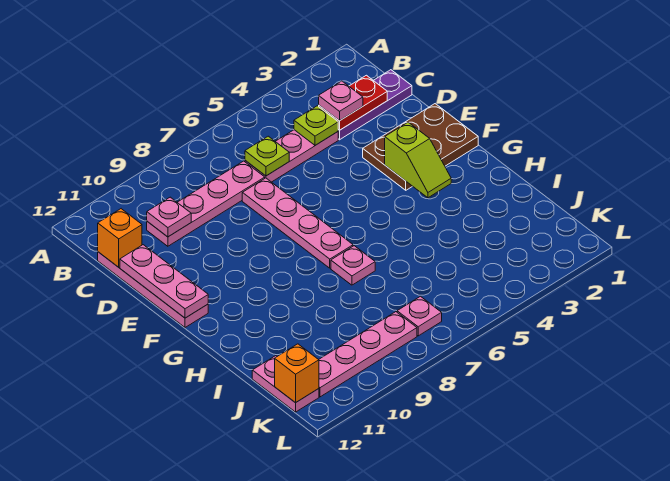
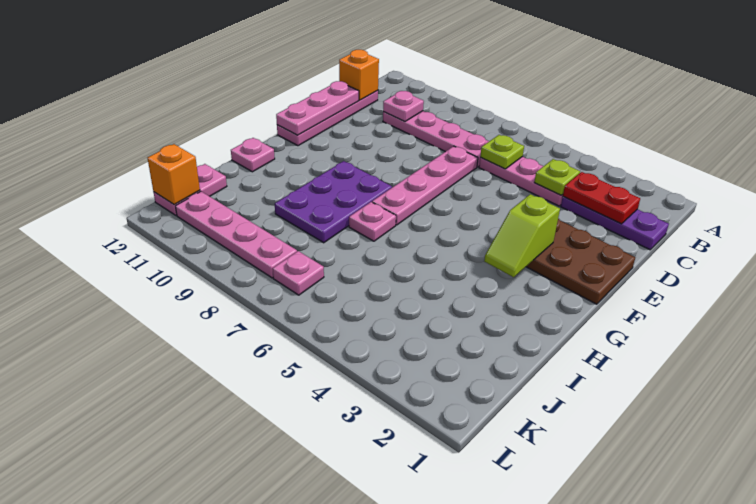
pink 1x1 plate [319,81,363,121] -> pink 1x1 plate moved to [231,138,275,172]
none -> purple 2x3 plate [275,161,392,243]

